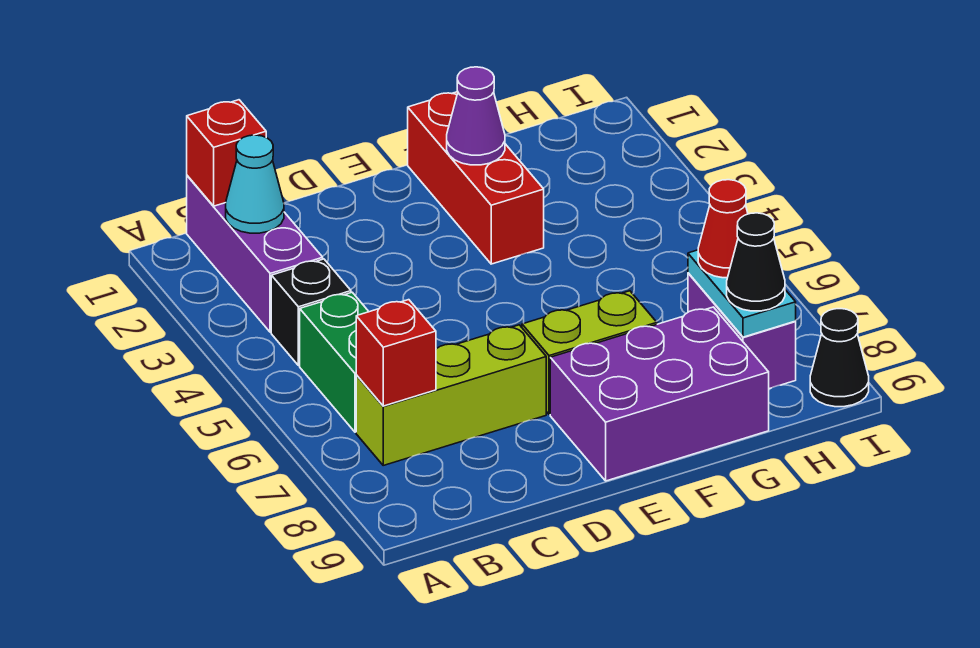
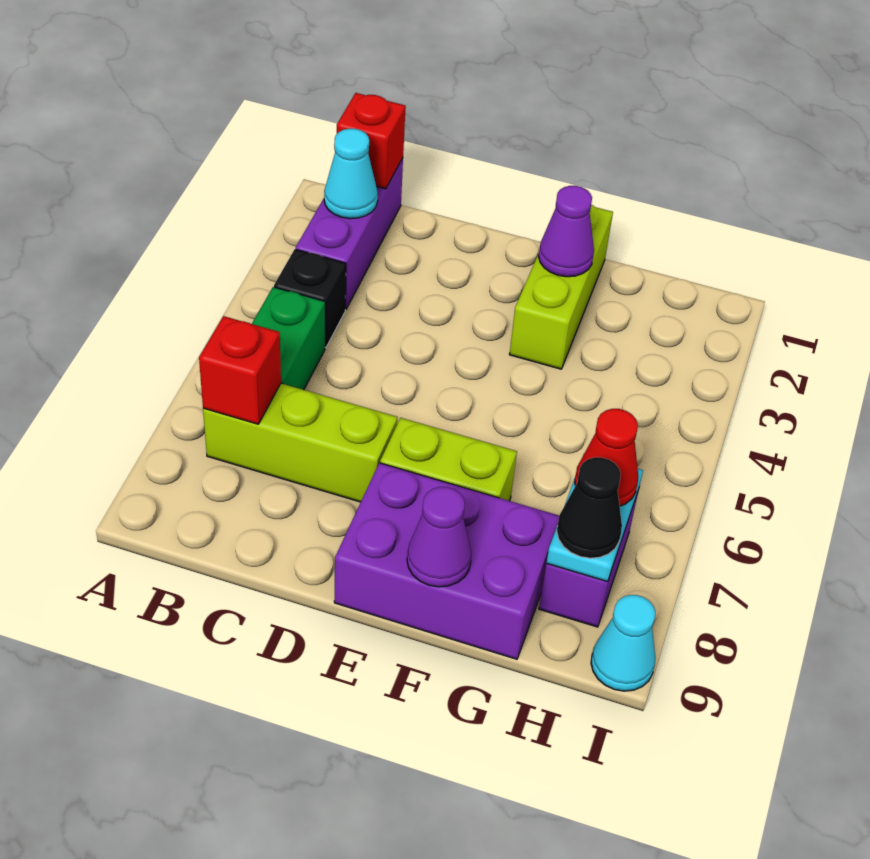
red 1x3 brick [408,92,544,264] -> lime 1x3 brick [509,205,613,369]
none -> purple 1x1 cone [407,487,472,587]
black 1x1 cone [810,309,869,407] -> cyan 1x1 cone [591,595,655,691]

